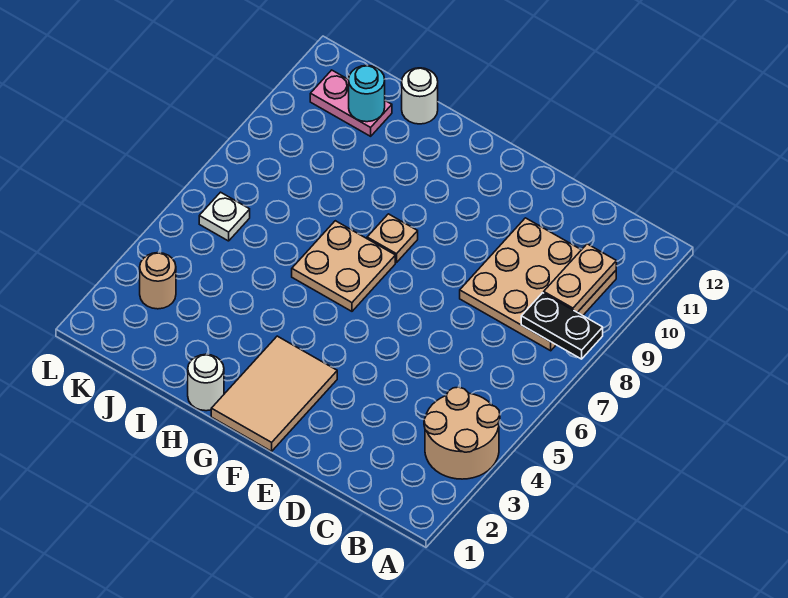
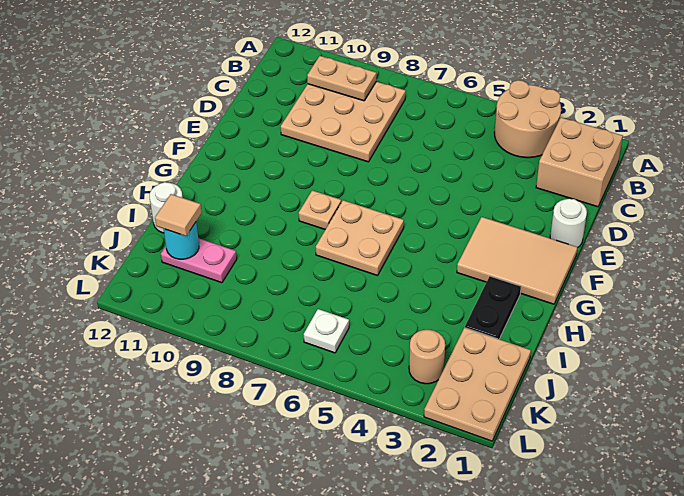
black 1x2 plate [521,293,603,359] -> black 1x2 plate moved to [465,276,521,339]
none -> tan 2x2 brick [536,117,623,207]
white 1x1 round brick [188,354,224,411] -> white 1x1 round brick moved to [550,199,587,247]
none -> tan 2x3 plate [424,328,531,441]
pink 1x2 plate [310,70,392,136] -> pink 1x2 plate turned to [161,238,237,283]
none -> tan 1x1 tile [155,194,202,236]

